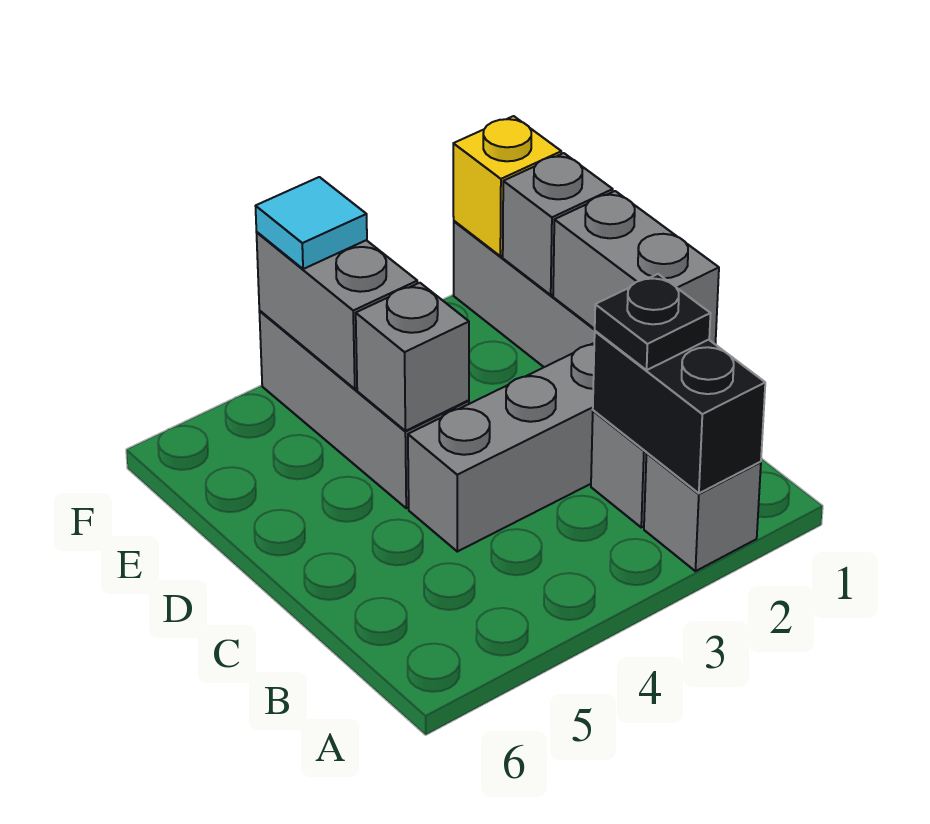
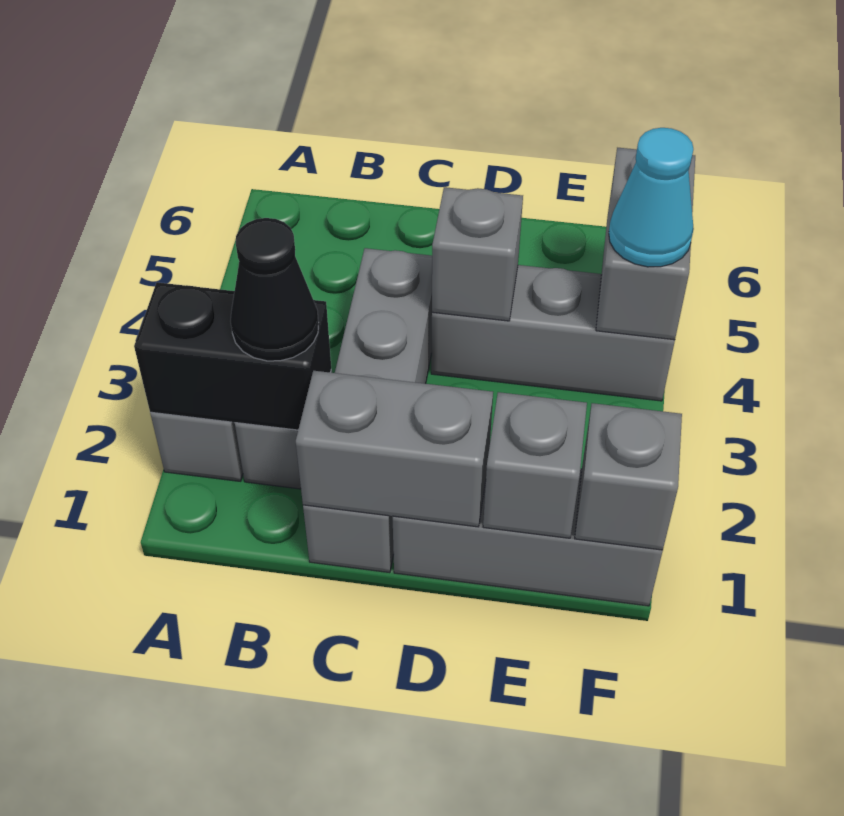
black 1x1 plate [595,274,711,370] -> black 1x1 cone [231,218,318,361]
grey 1x2 brick [257,232,417,389] -> grey 1x2 brick turned to [596,148,695,340]
yellow 1x1 brick [453,116,561,256] -> grey 1x1 brick [575,403,682,550]
cyan 1x1 tile [256,177,367,269] -> cyan 1x1 cone [609,128,694,267]

